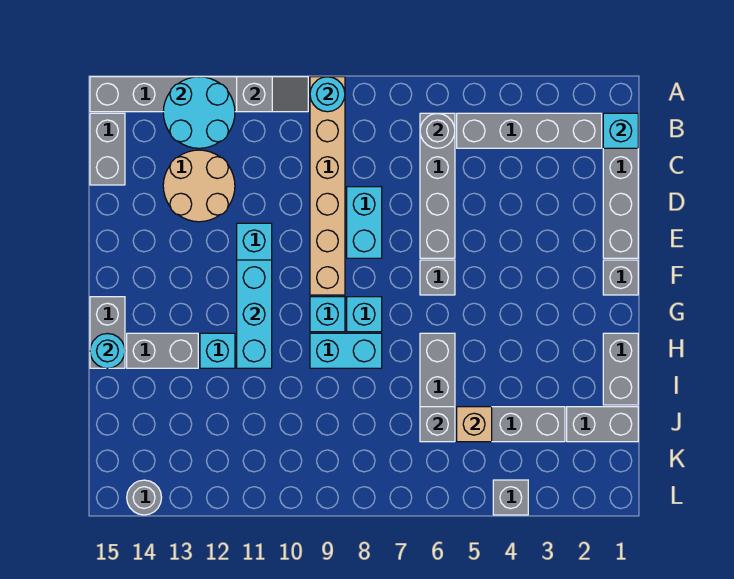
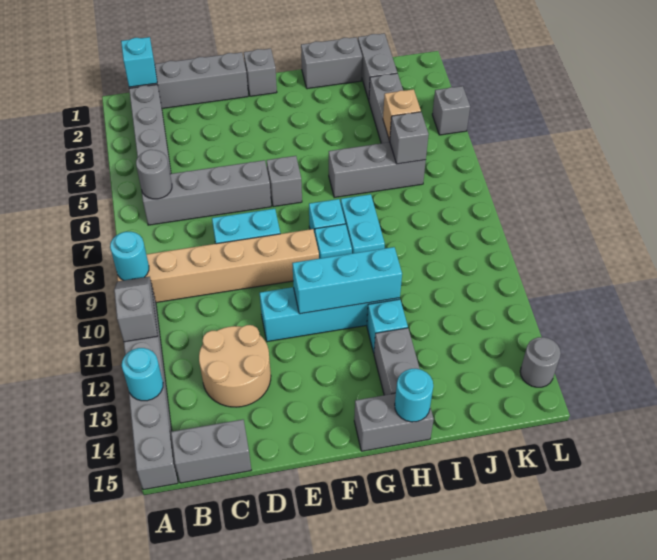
cyan 2x2 round brick [163,77,235,148] -> cyan 1x1 round brick [122,348,163,401]

